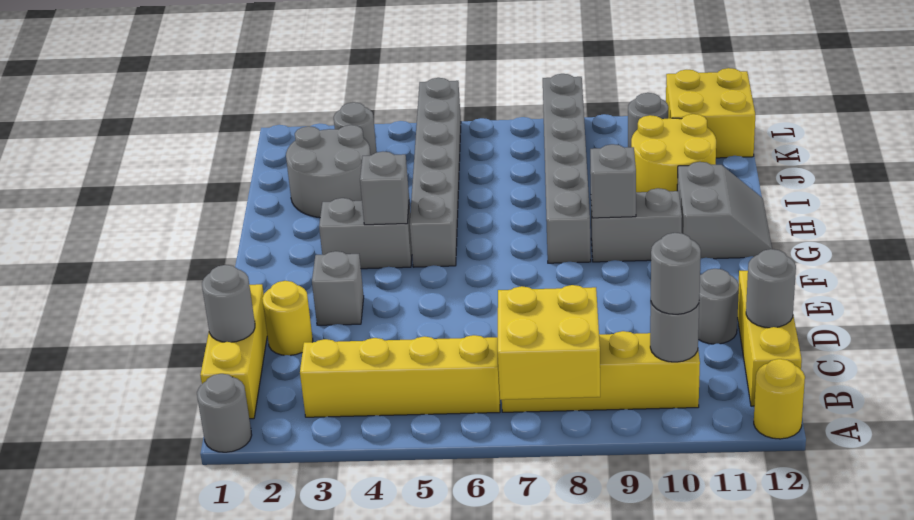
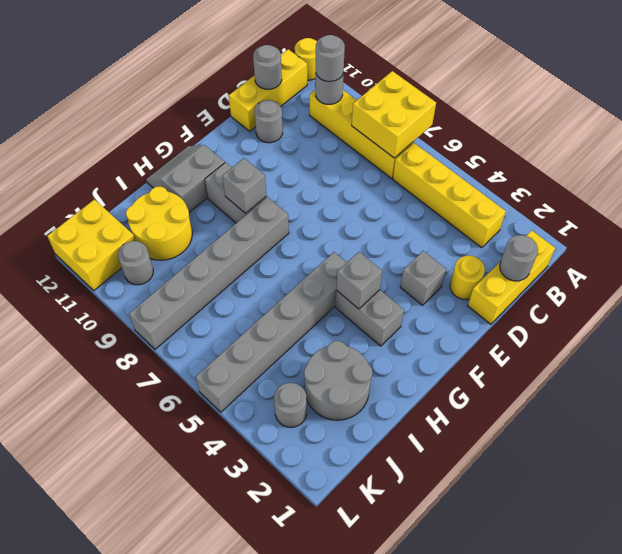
grey 1x1 round brick [197,374,252,452] -> none

